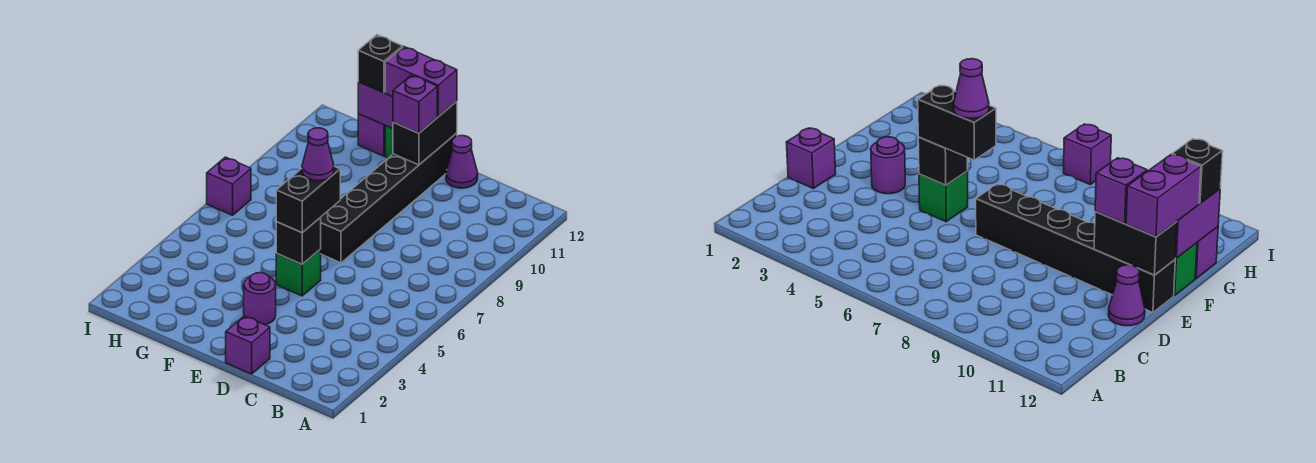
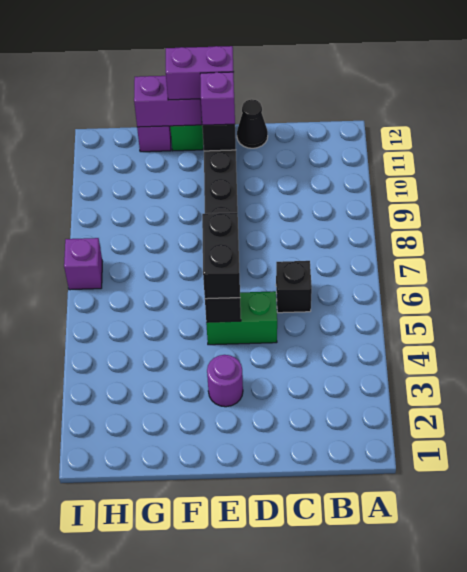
purple 1x1 brick [226,316,270,374] -> none
purple 1x1 cone [446,135,478,188] -> black 1x1 cone [237,99,268,148]
green 1x1 brick [276,249,321,296] -> green 1x2 brick [206,291,277,345]
purple 1x1 cone [302,128,334,181] -> none
black 1x1 brick [358,35,403,93] -> black 1x1 brick moved to [276,261,312,313]

